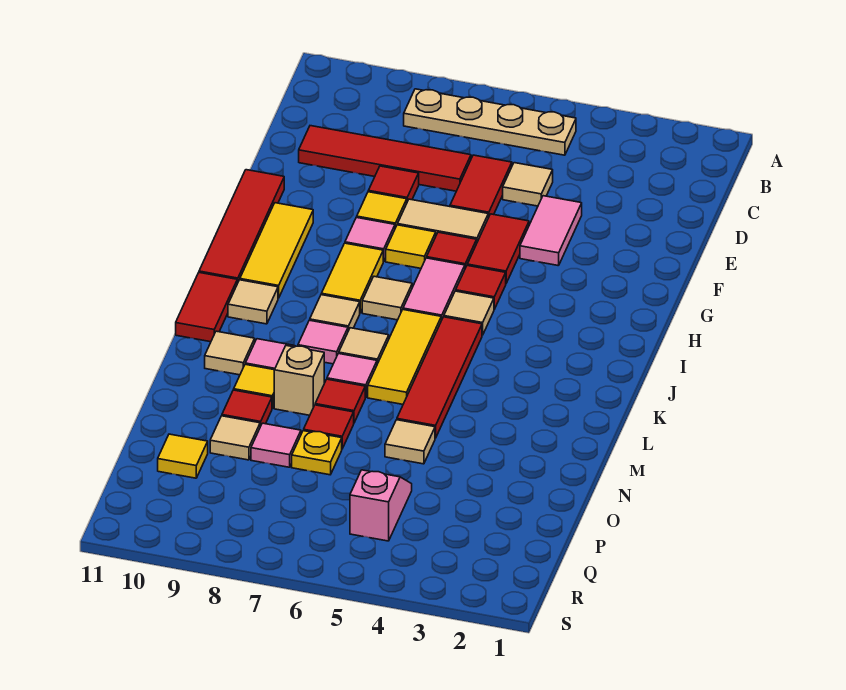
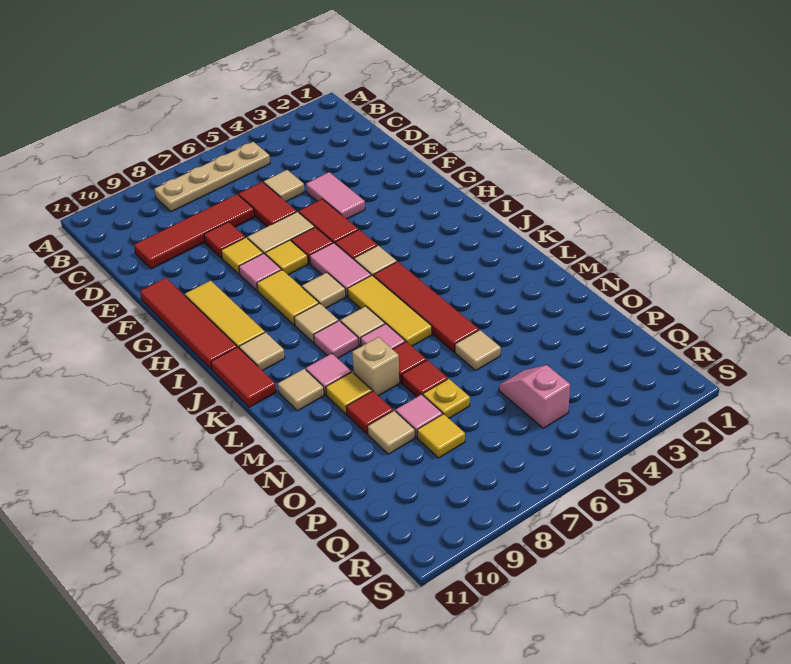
yellow 1x1 tile [158,434,208,478] -> yellow 1x1 tile moved to [417,414,465,458]

